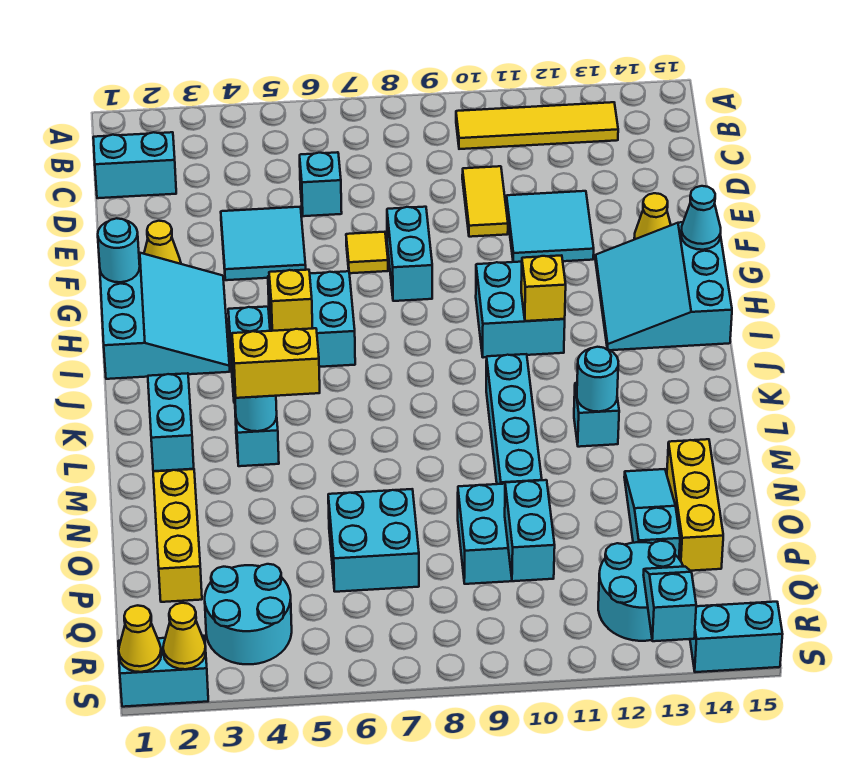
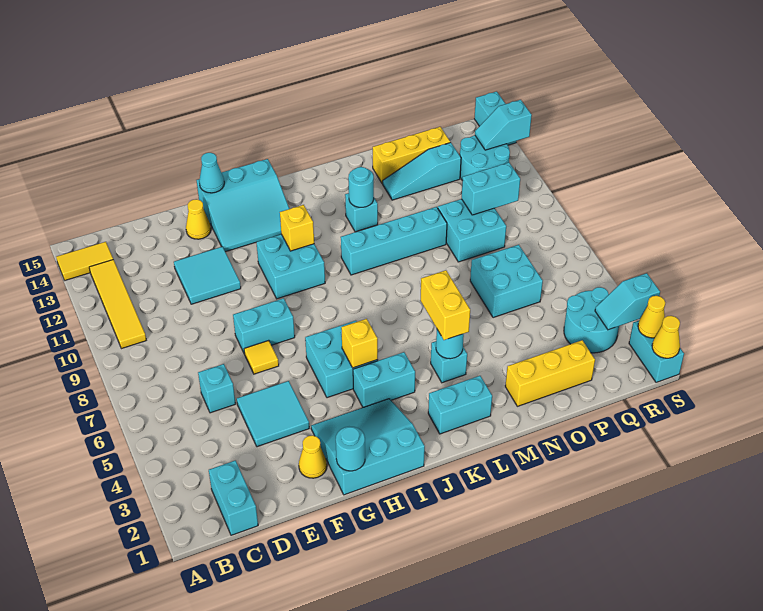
yellow 1x2 tile [462,166,508,237] -> yellow 1x2 tile moved to [56,242,113,280]
none -> cyan 1x2 slope [595,273,660,330]

